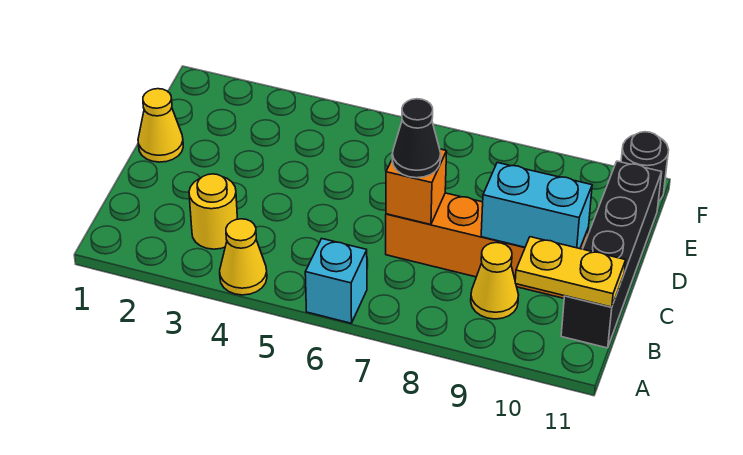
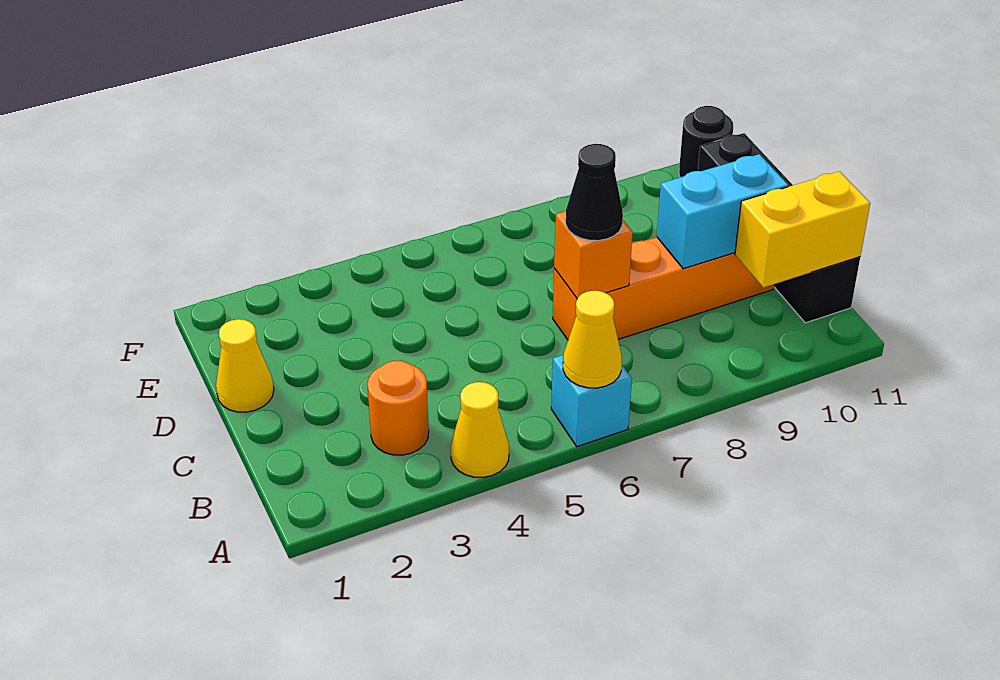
yellow 1x1 round brick [189,174,237,249] -> orange 1x1 round brick [367,361,429,455]
yellow 1x1 cone [471,243,519,319] -> yellow 1x1 cone moved to [563,291,622,388]
yellow 1x2 plate [515,237,626,307] -> yellow 1x2 brick [735,172,870,288]

